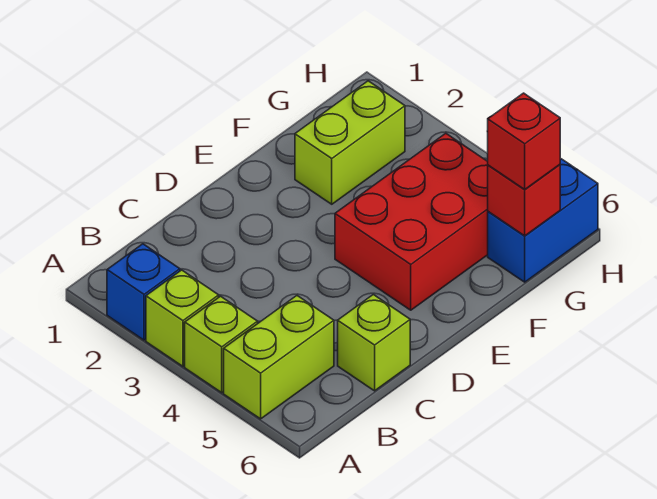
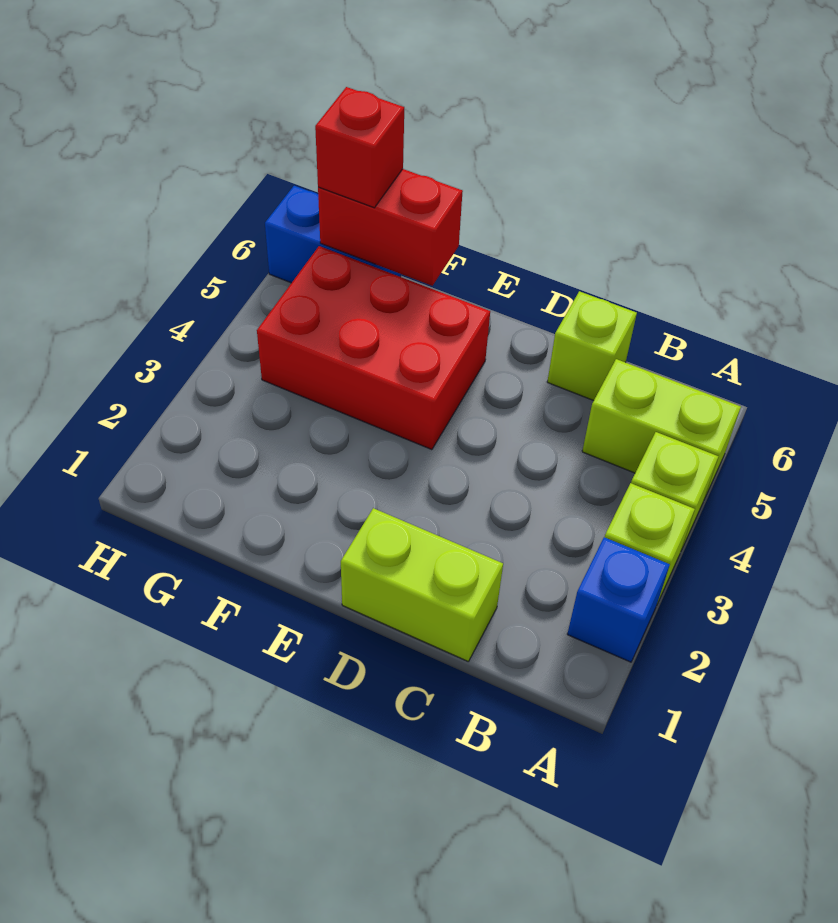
lime 1x2 brick [295,81,405,204] -> lime 1x2 brick moved to [341,508,503,662]
red 1x1 brick [488,165,560,236] -> red 1x2 brick [318,169,463,286]

